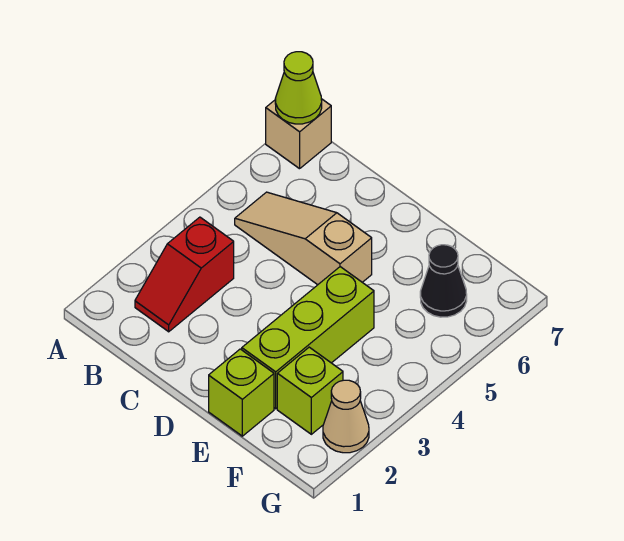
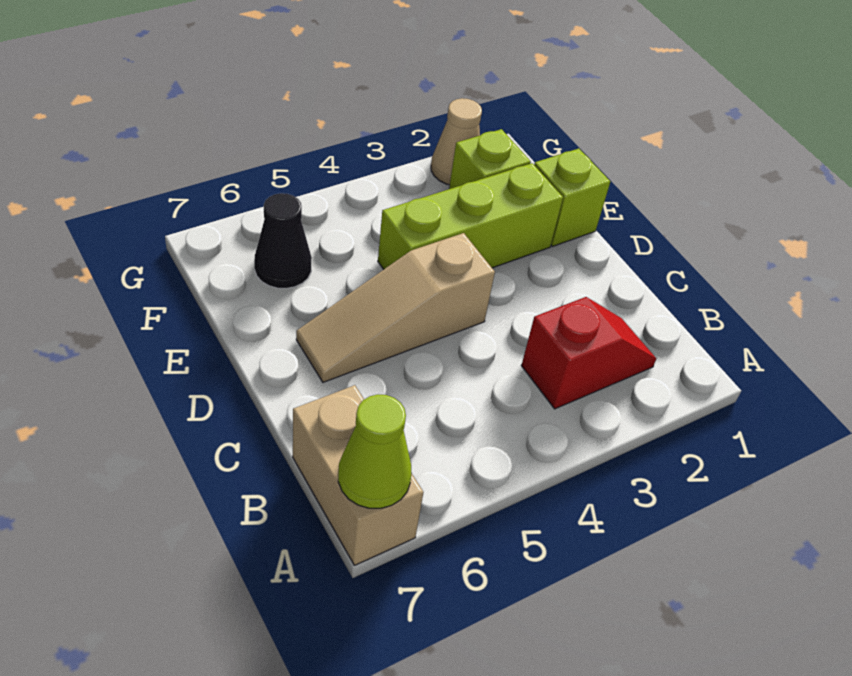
tan 1x1 brick [266,99,331,169] -> tan 1x2 brick [293,385,423,565]
tan 1x3 slope [235,192,372,285] -> tan 1x3 slope turned to [296,233,495,382]

